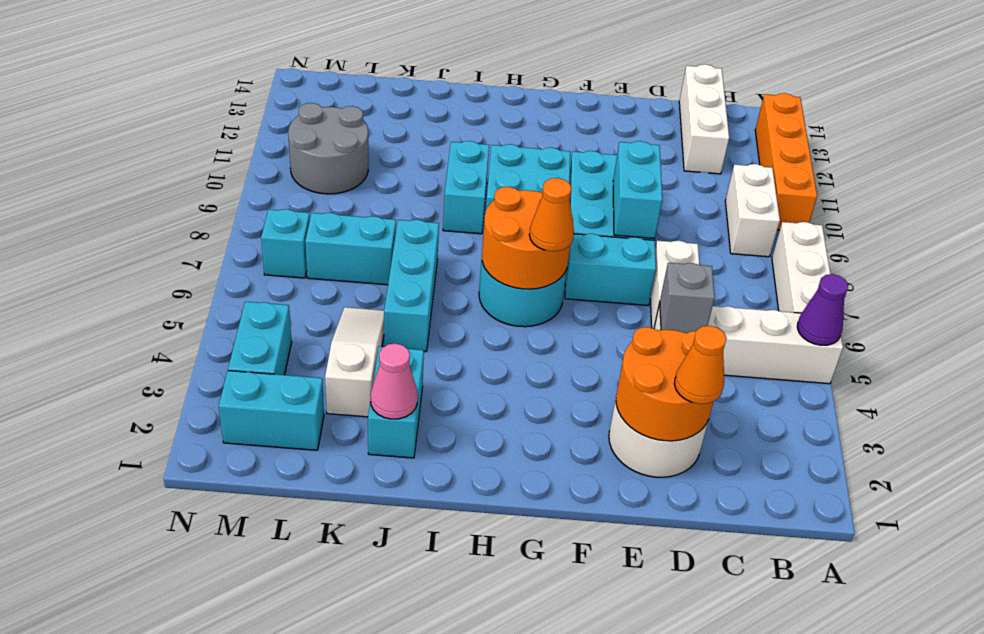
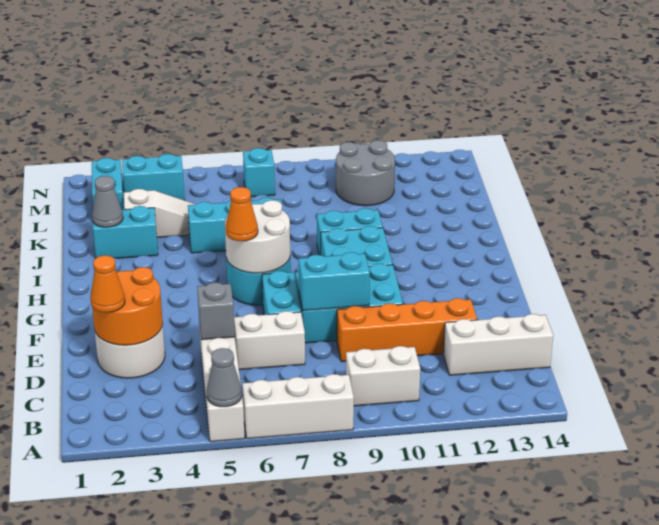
purple 1x1 cone [797,274,848,345] -> grey 1x1 cone [207,348,242,407]
orange 1x4 brick [755,93,817,230] -> orange 1x4 brick moved to [337,298,477,362]
orange 2x2 round brick [482,187,573,289] -> white 2x2 round brick [225,200,290,273]
pink 1x1 cone [371,344,418,419] -> grey 1x1 cone [92,176,123,227]
cyan 1x2 brick [305,213,396,285] -> none

